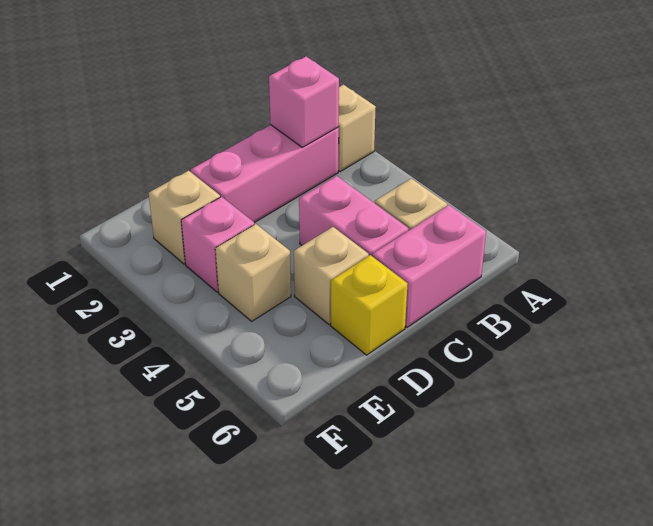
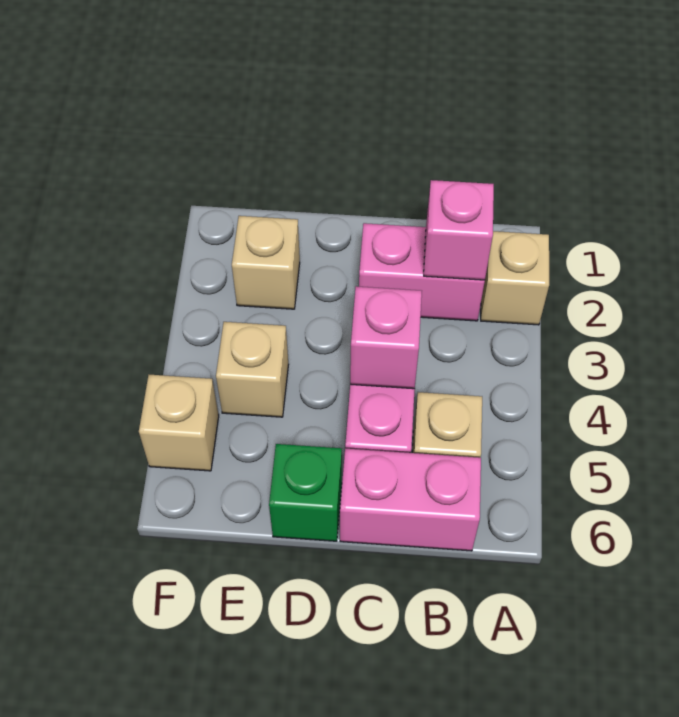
pink 1x3 brick [191,125,339,223] -> pink 1x2 brick [359,223,485,321]
tan 1x1 brick [294,227,369,324] -> tan 1x1 brick moved to [139,375,219,471]
yellow 1x1 brick [331,255,408,355] -> green 1x1 brick [269,444,342,541]
pink 1x1 brick [181,197,254,292] -> pink 1x1 brick moved to [350,286,422,389]

